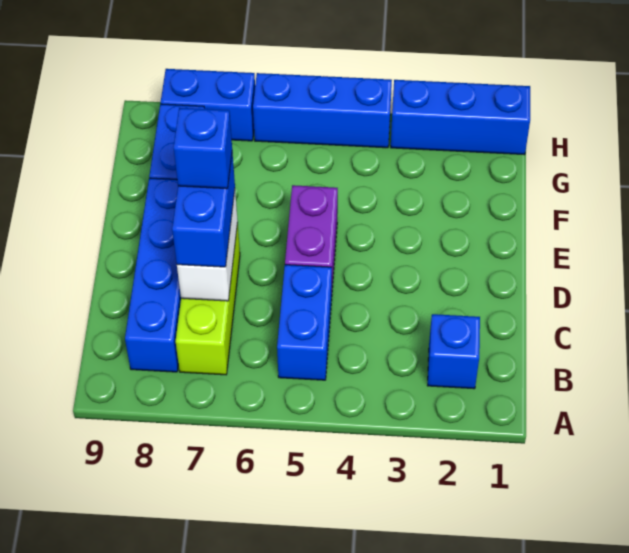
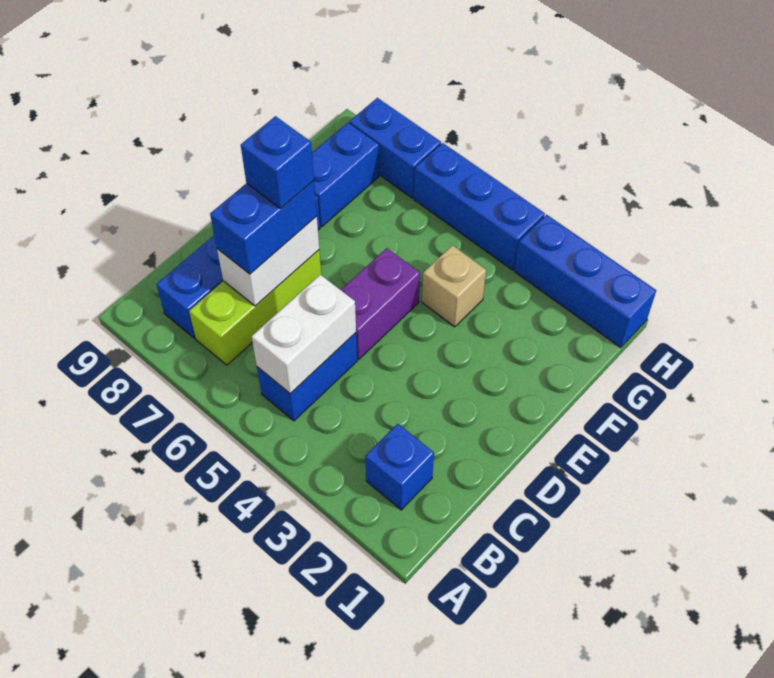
none -> white 1x2 brick [252,275,356,394]
none -> tan 1x1 brick [422,245,486,327]

